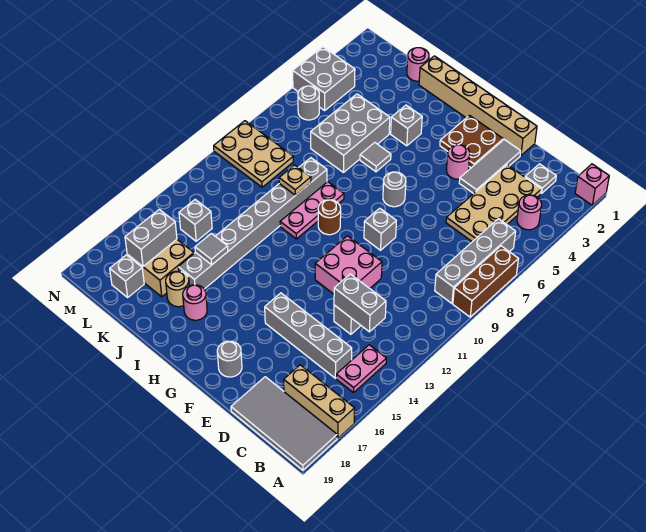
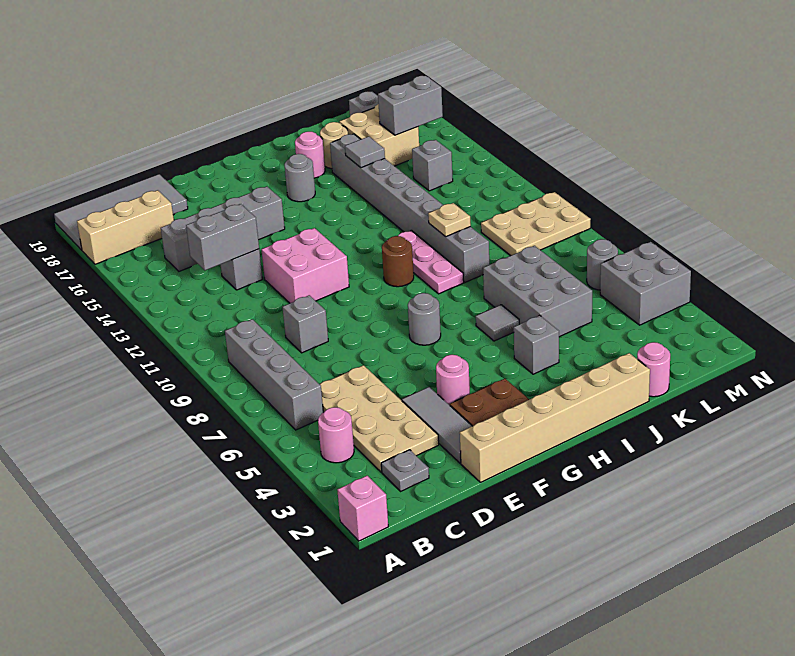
brown 1x3 brick [453,246,518,317] -> none
pink 1x2 plate [336,345,386,393] -> none
grey 1x1 brick [364,208,396,250] -> grey 1x1 brick moved to [283,295,328,353]
grey 1x1 round brick [217,341,242,377] -> grey 1x1 round brick moved to [284,154,315,202]
grey 1x2 brick [125,209,177,266] -> grey 1x2 brick turned to [378,76,443,135]

